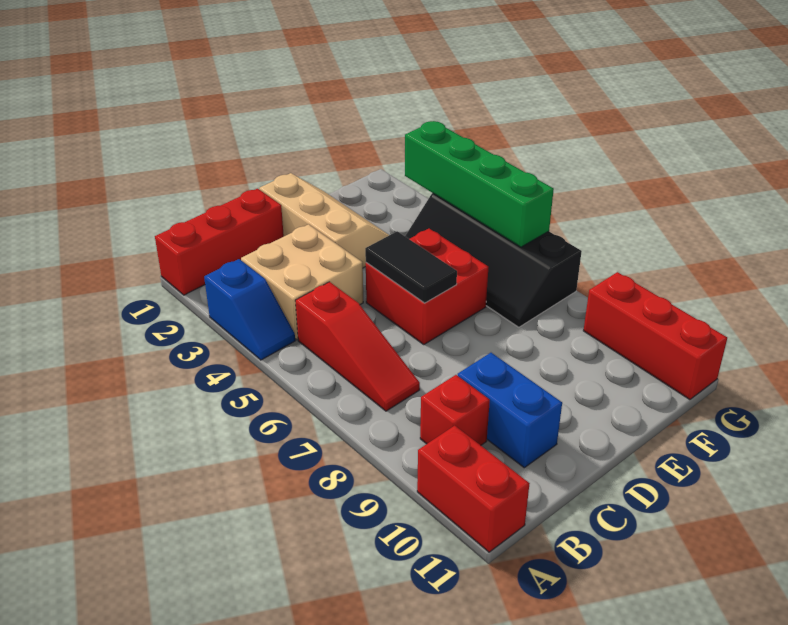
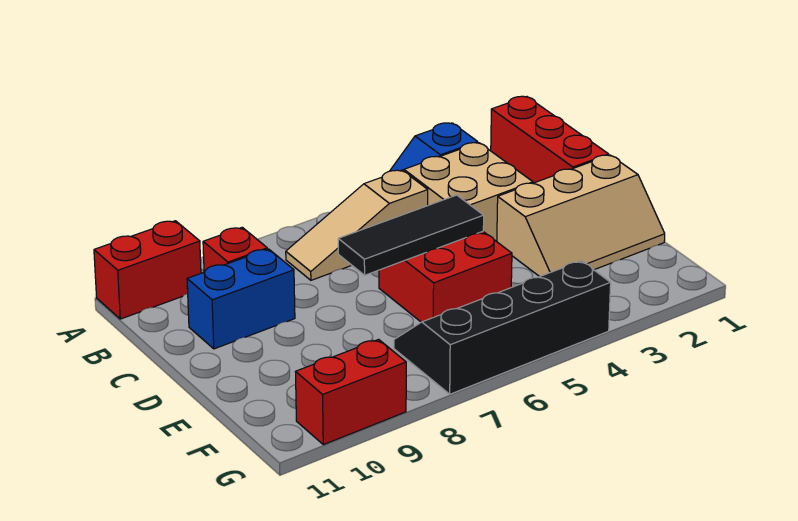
red 1x3 slope [295,282,420,411] -> tan 1x3 slope [286,170,428,280]
black 1x2 tile [365,231,457,303] -> black 1x3 tile [338,195,484,275]
green 1x4 brick [405,121,554,247] -> none
red 1x3 brick [583,272,727,400] -> red 1x2 brick [296,339,406,445]

